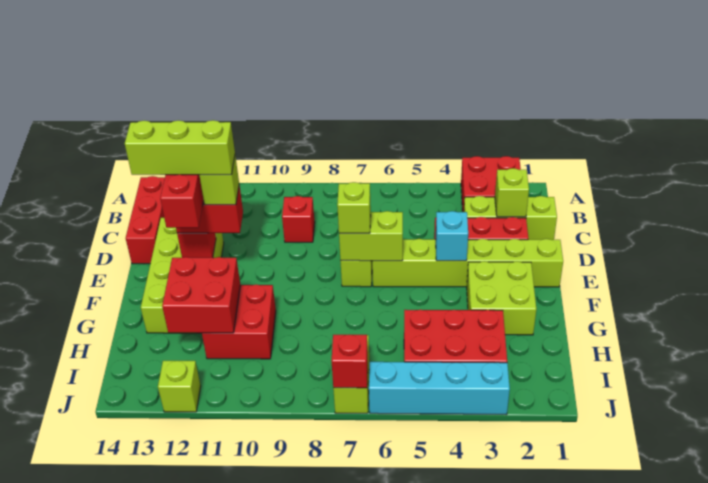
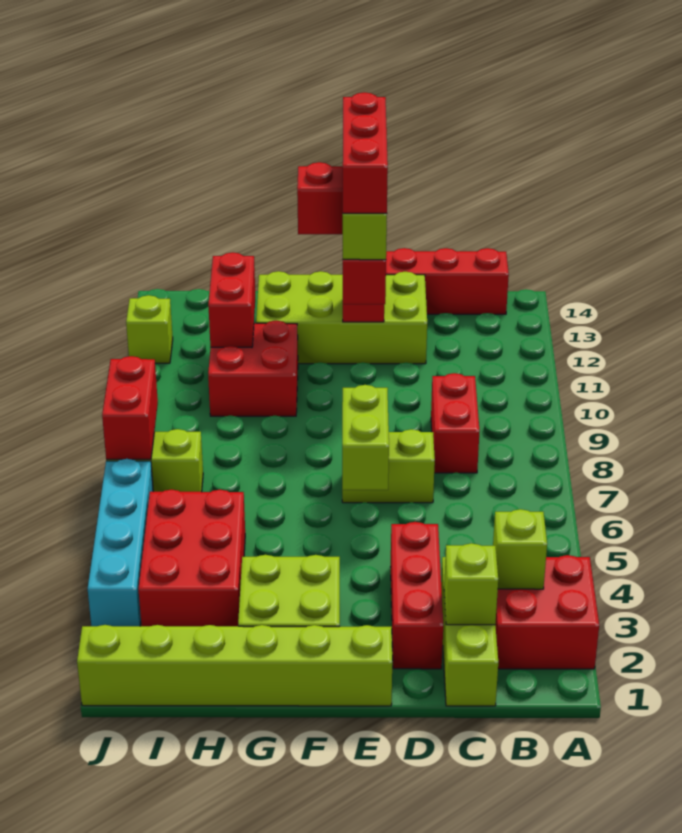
red 1x1 brick [282,196,315,242] -> red 1x2 brick [431,373,480,473]
lime 1x6 brick [372,239,563,287] -> lime 1x6 brick turned to [77,625,392,706]
cyan 1x1 brick [436,211,468,261] -> none
lime 1x1 brick [337,182,371,233] -> lime 1x1 brick moved to [493,509,547,589]
lime 1x3 brick [125,120,235,175] -> red 1x3 brick [343,92,388,213]
red 2x2 brick [162,257,240,333] -> red 1x2 brick [208,253,255,347]
red 1x1 brick [332,335,368,388] -> red 1x2 brick [102,356,158,459]

